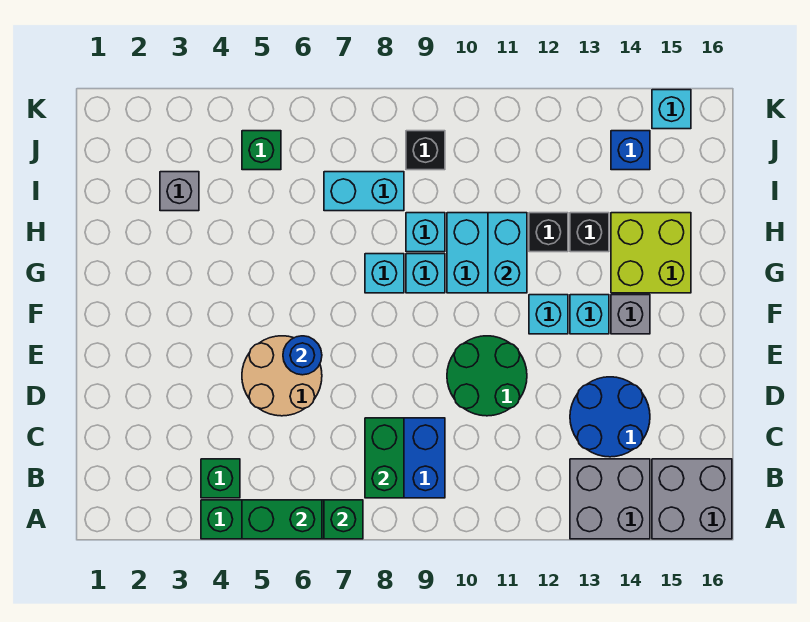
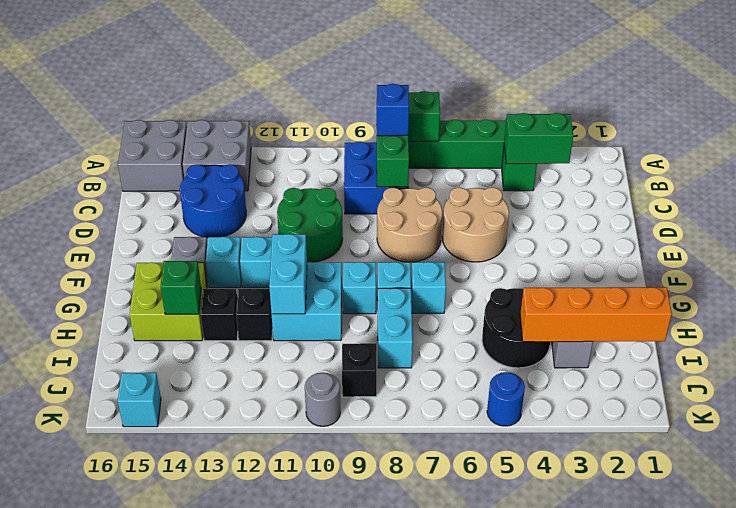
green 1x2 brick [242,500,322,539] -> green 1x2 brick moved to [504,113,573,164]
none -> tan 2x2 round brick [377,188,442,262]
blue 1x1 round brick [283,336,322,375] -> blue 1x1 round brick moved to [487,372,525,426]
none -> black 2x2 round brick [482,288,550,368]
cyan 1x1 brick [406,213,445,252] -> cyan 1x1 brick moved to [411,262,446,313]
none -> orange 1x4 brick [520,287,672,342]
cyan 1x2 brick [324,172,404,211] -> cyan 1x2 brick turned to [378,288,413,368]
green 1x1 brick [242,131,281,170] -> green 1x1 brick moved to [161,261,201,314]
blue 1x1 brick [611,131,650,170] -> blue 1x1 brick moved to [377,84,409,136]
none -> grey 1x1 round brick [305,372,340,426]

